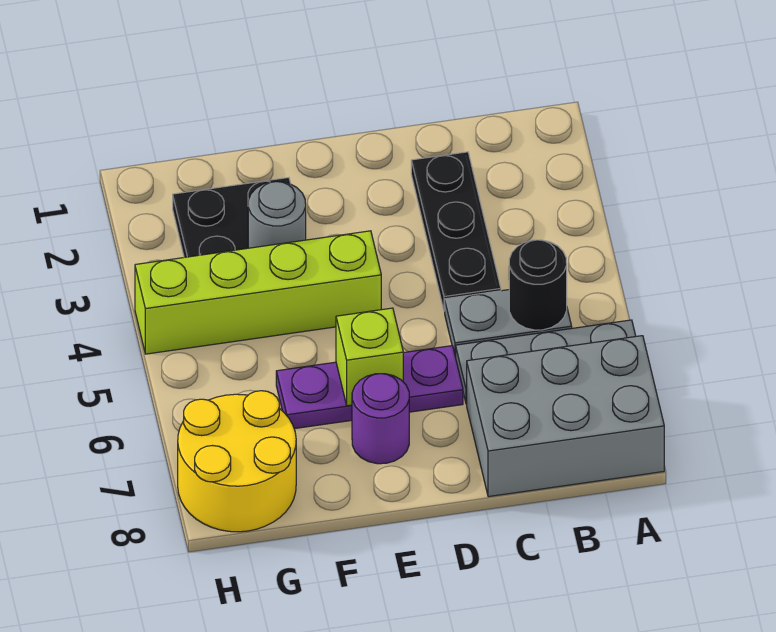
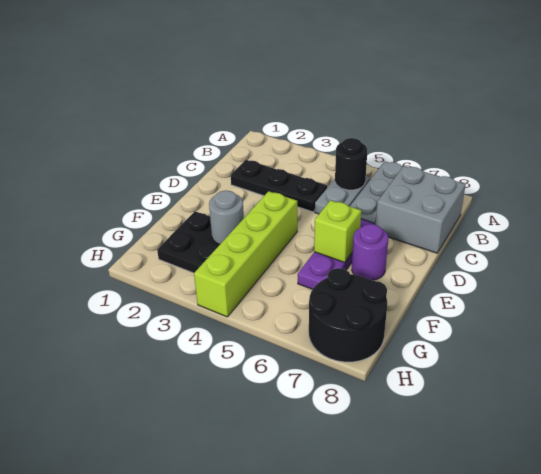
grey 2x3 brick [467,336,664,497] -> grey 2x2 brick [376,166,466,253]
yellow 2x2 round brick [178,391,296,532] -> black 2x2 round brick [309,268,387,362]

